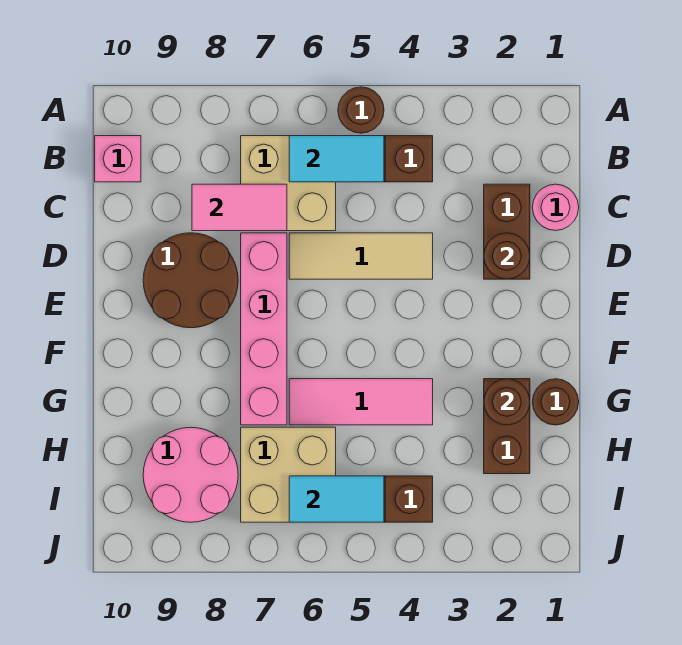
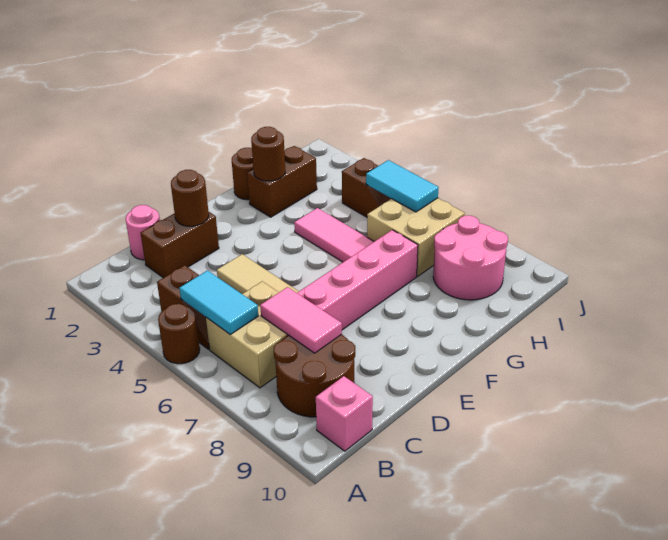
brown 2x2 round brick [143,233,238,328] -> brown 2x2 round brick moved to [274,334,355,417]

